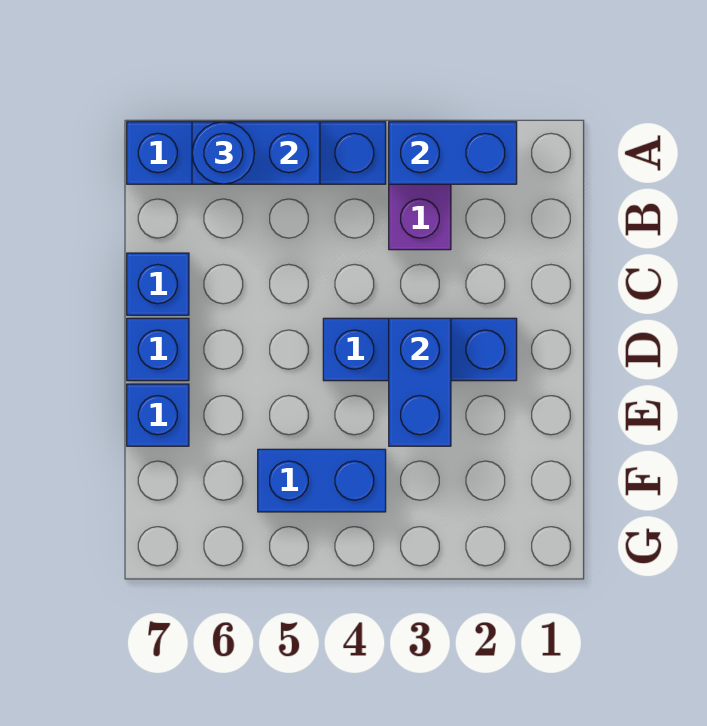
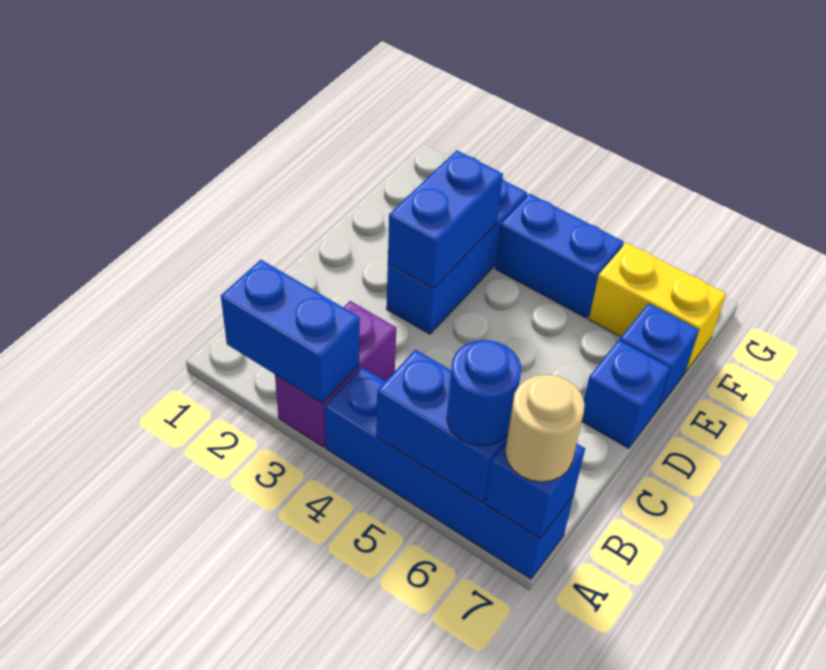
none -> tan 1x1 round brick [505,375,585,482]
blue 1x1 brick [127,253,189,315] -> blue 1x1 brick moved to [485,442,585,538]
blue 1x3 brick [323,318,517,381] -> blue 1x3 brick turned to [386,179,527,334]
none -> yellow 1x2 brick [589,243,726,372]

